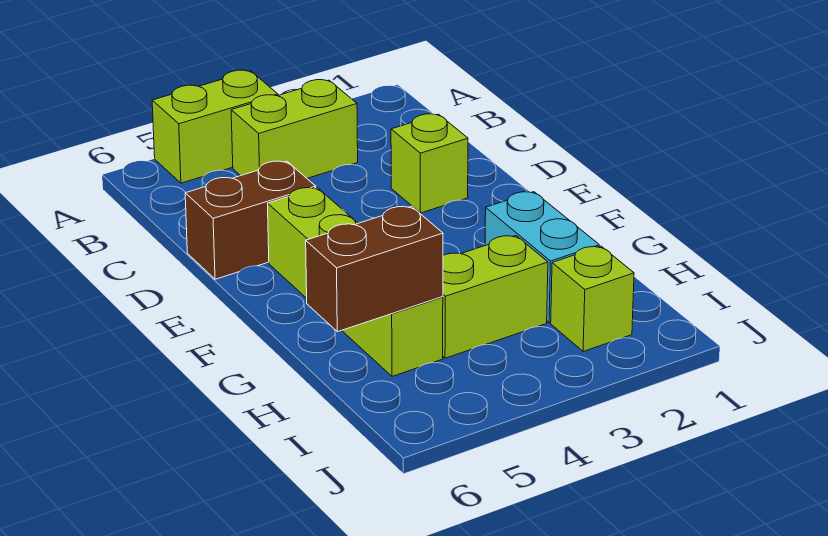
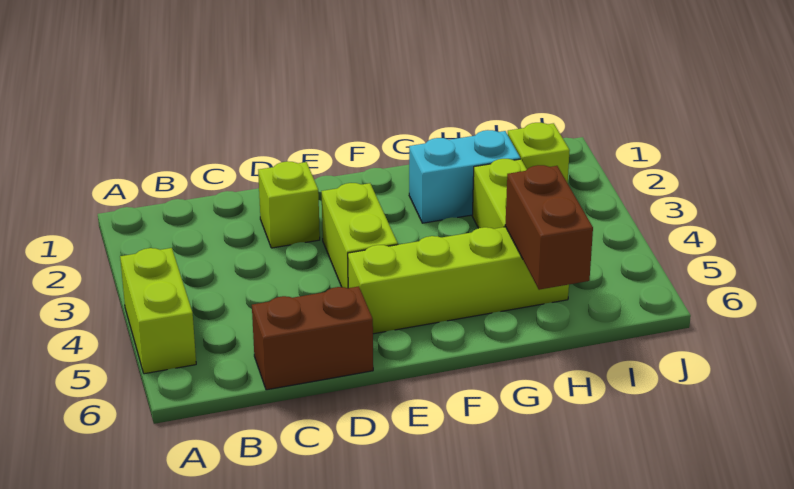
lime 1x2 brick [231,80,358,178] -> lime 1x2 brick moved to [321,183,398,288]
brown 1x2 brick [185,161,316,279] -> brown 1x2 brick turned to [252,286,373,390]

